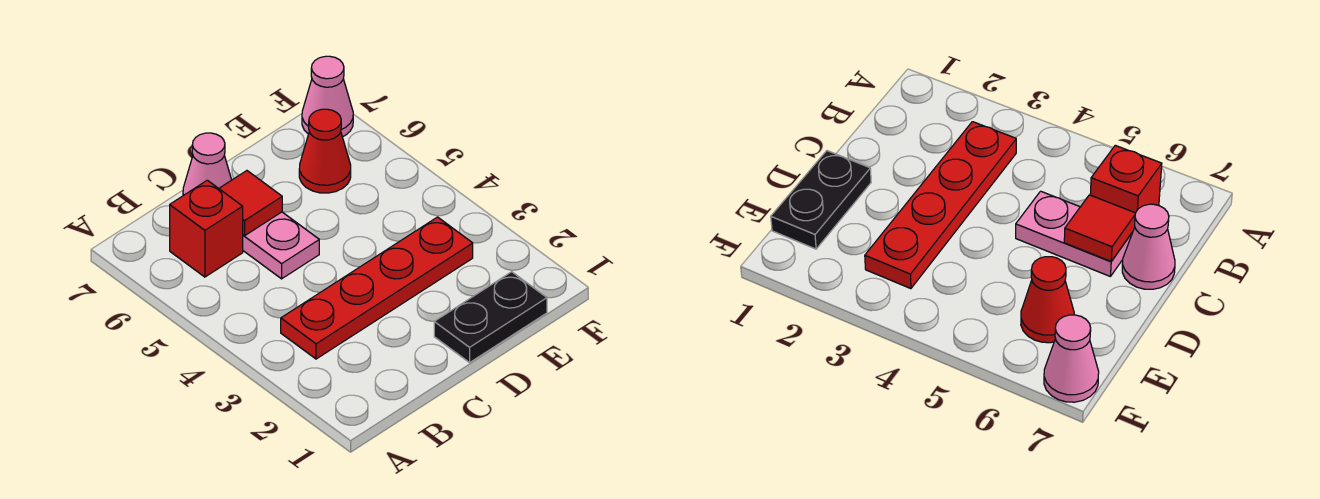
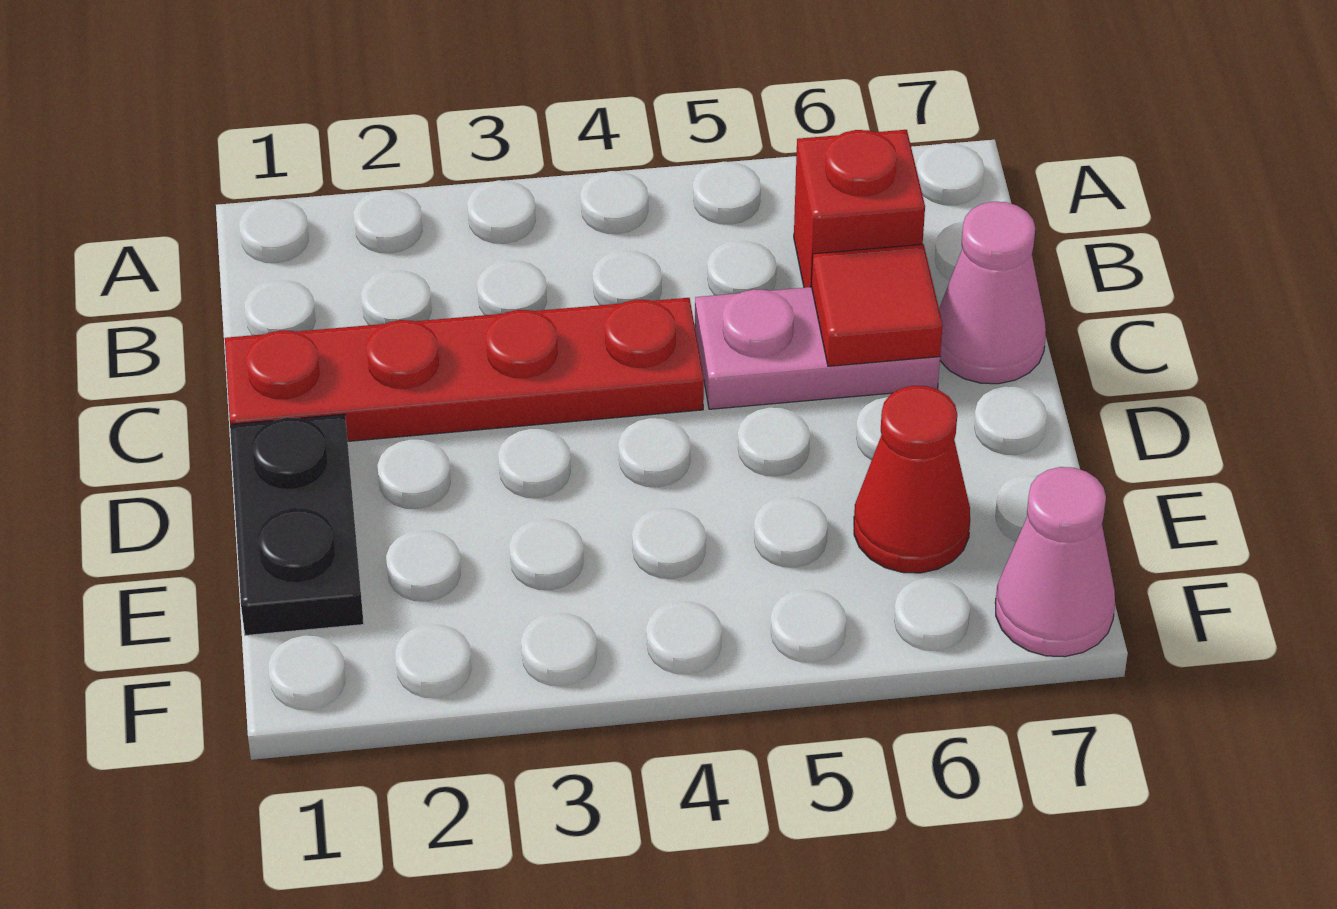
red 1x4 plate [281,217,473,359] -> red 1x4 plate turned to [225,298,704,441]

